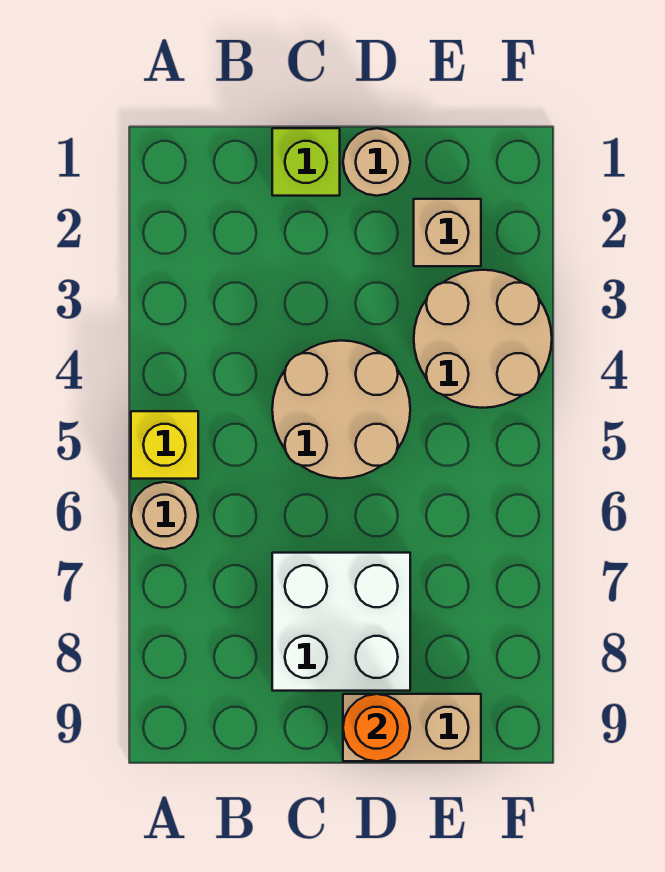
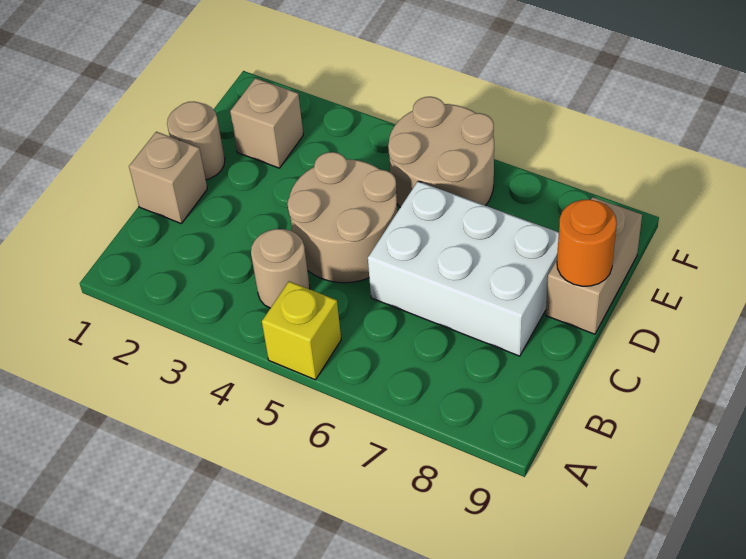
tan 1x1 round brick [131,482,198,549] -> tan 1x1 round brick moved to [251,229,310,308]
lime 1x1 brick [272,128,340,196] -> tan 1x1 brick [129,132,207,223]
white 2x2 brick [272,553,410,691] -> white 2x3 brick [368,181,559,356]
tan 2x2 round brick [414,270,552,408] -> tan 2x2 round brick moved to [388,97,494,207]

